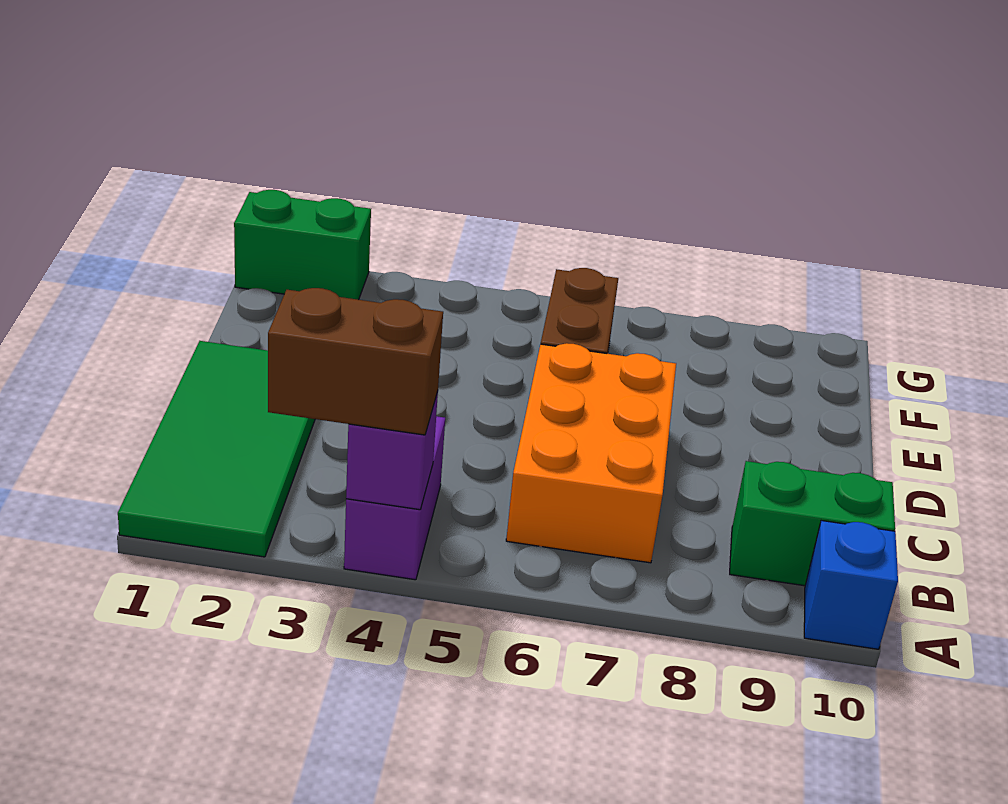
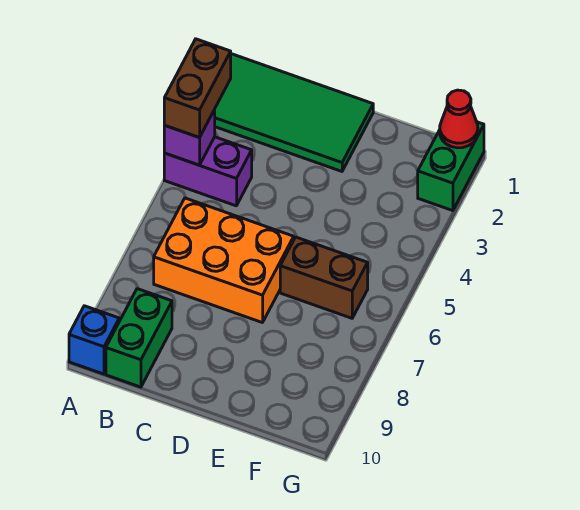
none -> red 1x1 cone [440,90,478,148]

